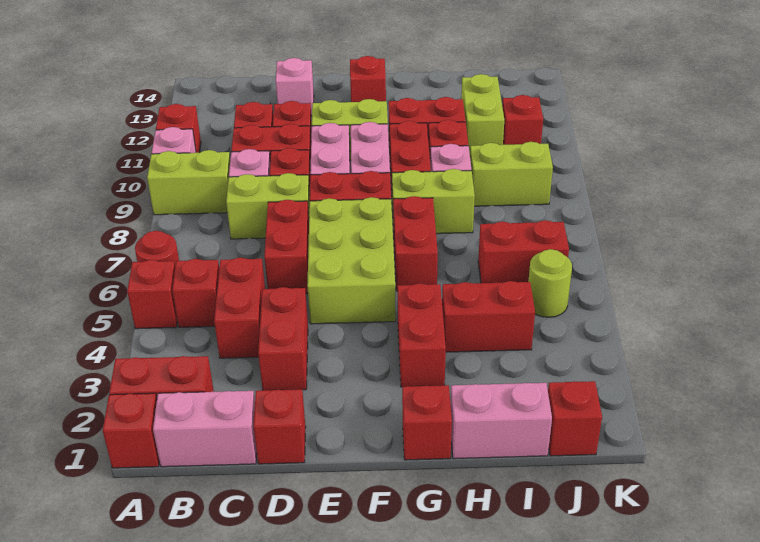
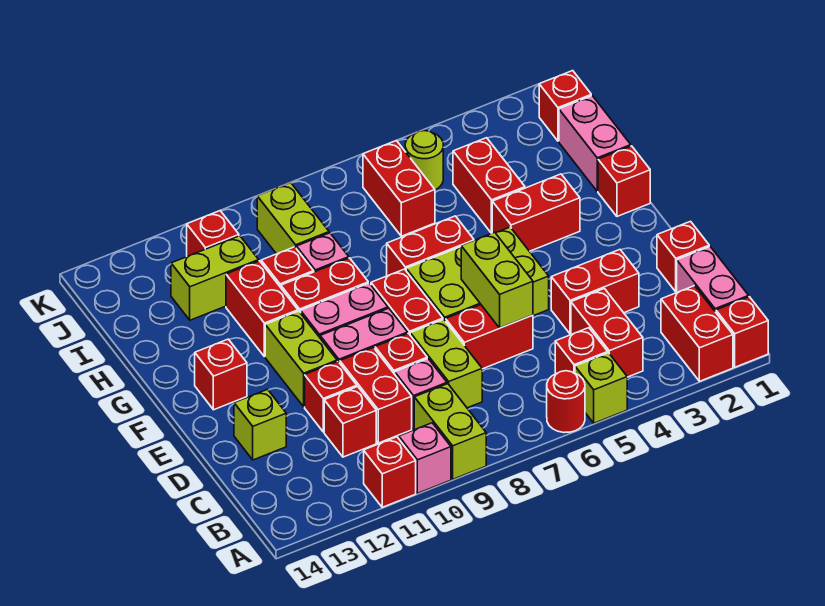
red 1x1 brick [127,260,178,329] -> lime 1x1 brick [575,353,627,423]
red 1x2 brick [214,258,265,358] -> red 1x2 brick turned to [571,289,643,377]
pink 1x1 brick [276,58,314,116] -> lime 1x1 brick [234,389,286,460]
lime 1x2 brick [392,169,475,234] -> lime 1x2 brick moved to [461,232,533,328]

